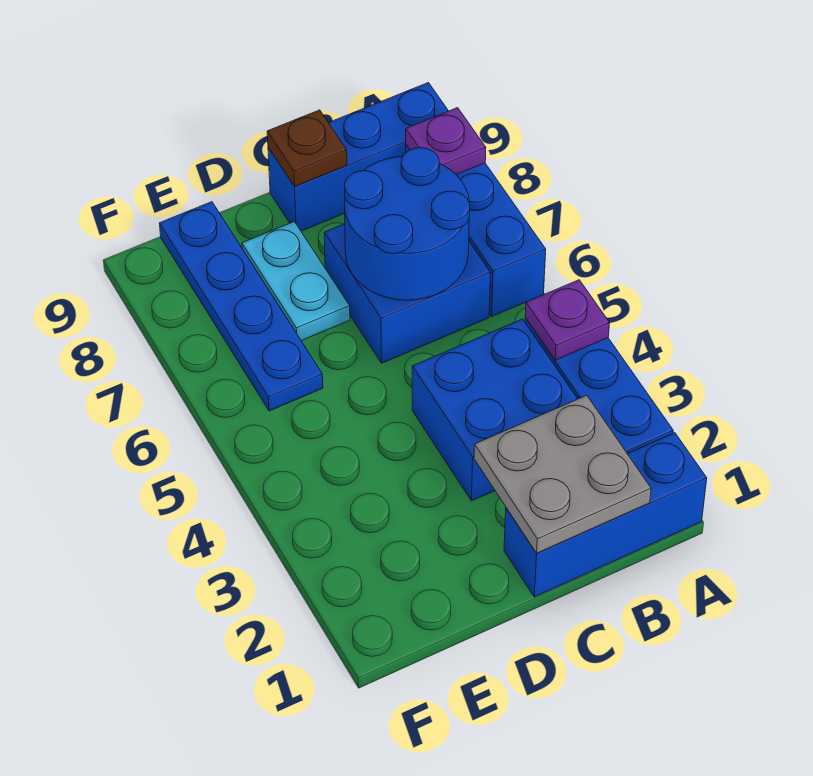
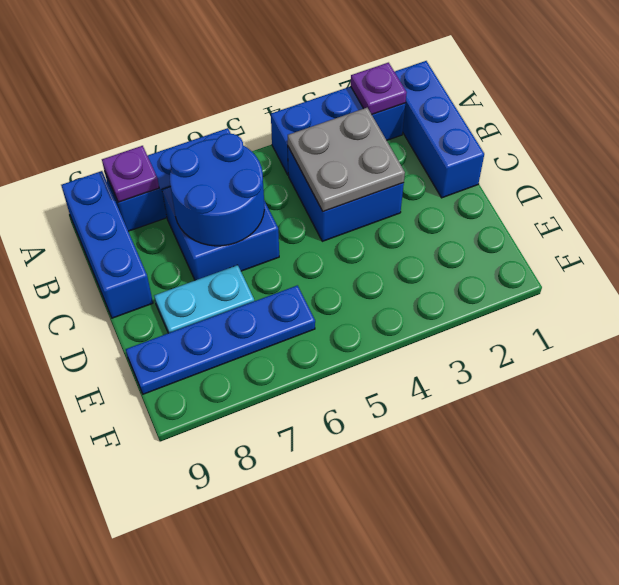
purple 1x1 plate [525,280,610,360] -> purple 1x1 plate moved to [351,63,407,114]
grey 2x2 plate [474,395,651,553] -> grey 2x2 plate moved to [288,108,405,212]
brown 1x1 plate [267,110,347,186] -> none

